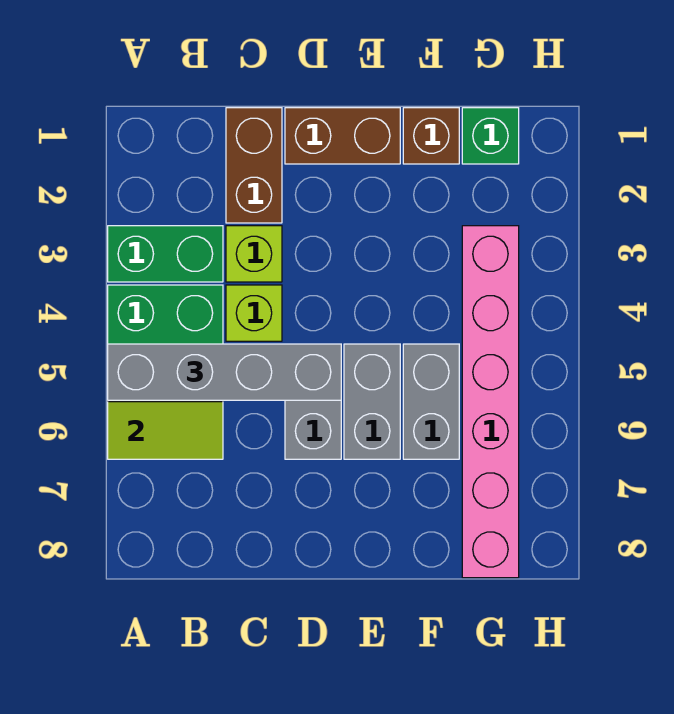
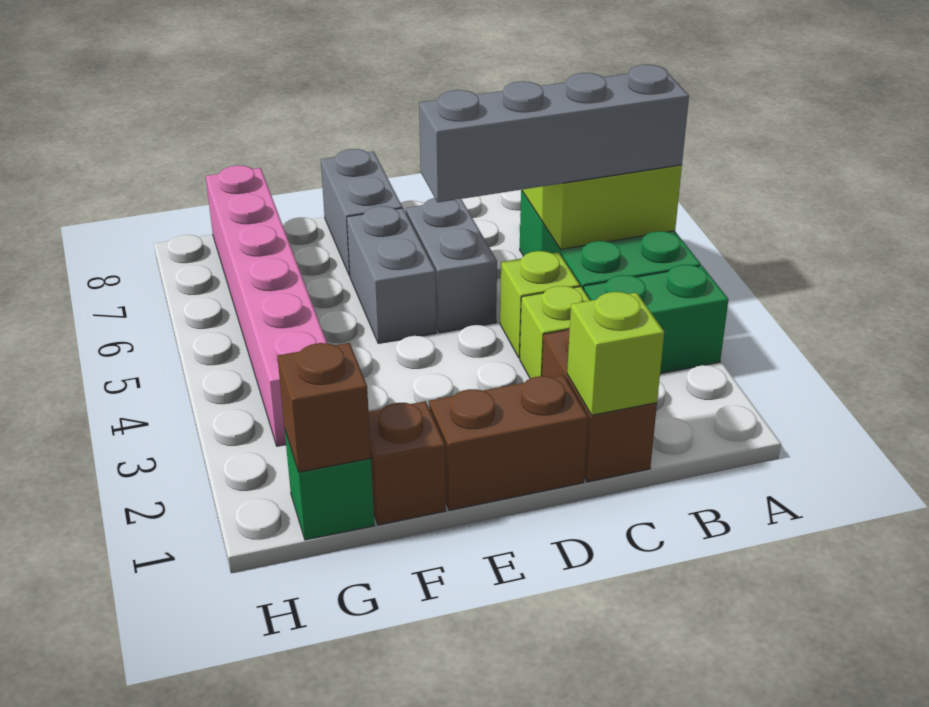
none -> lime 1x1 brick [567,292,664,415]
grey 1x2 brick [403,344,459,459] -> grey 1x2 brick moved to [321,149,402,276]
none -> brown 1x1 brick [277,343,371,472]

